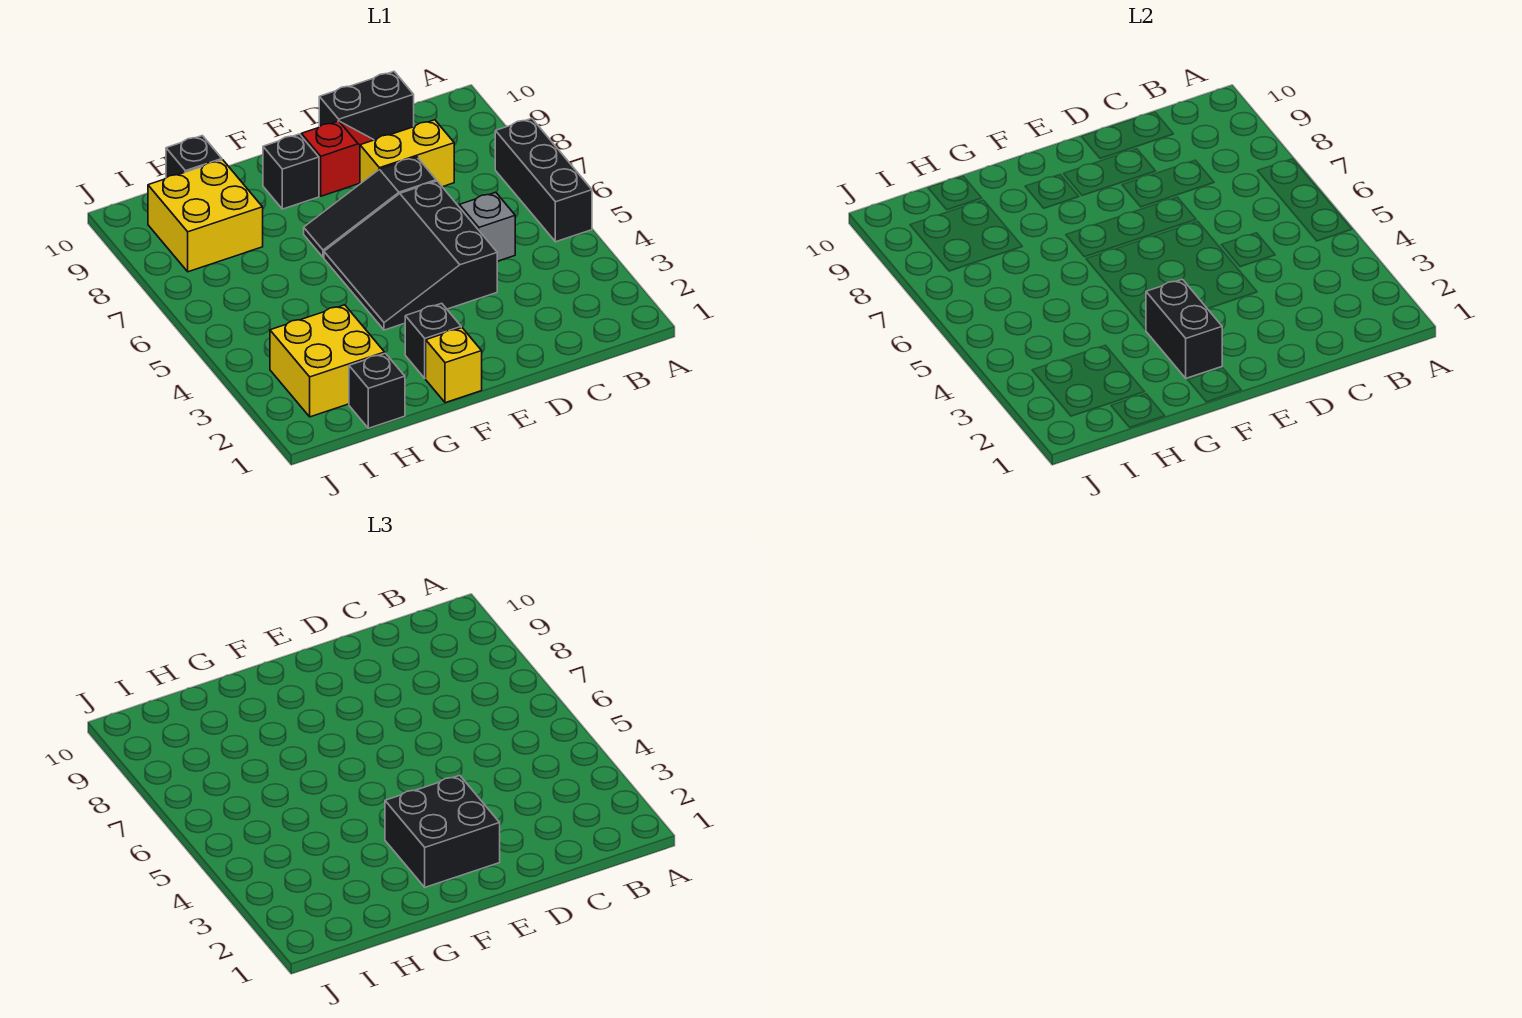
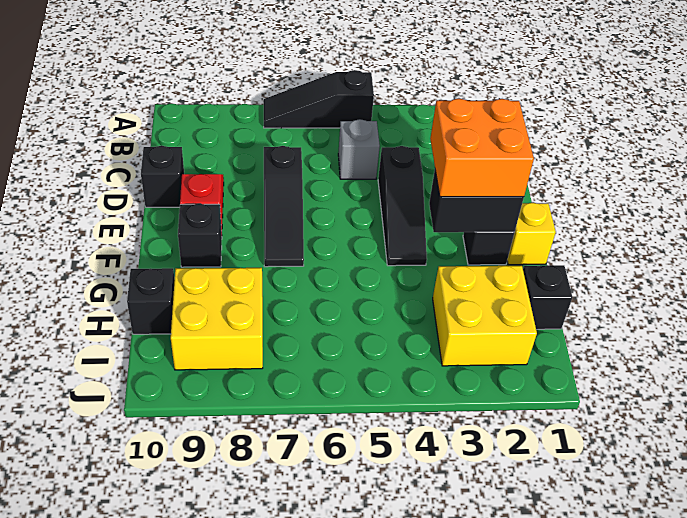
black 1x3 brick [495,118,592,242] -> black 1x3 slope [264,70,374,128]
yellow 1x2 brick [360,120,454,187] -> none
black 1x2 brick [319,72,414,140] -> black 1x1 brick [141,146,184,207]
black 3x3 slope [324,181,497,330] -> black 1x3 slope [378,146,427,266]
black 2x2 brick [385,775,500,887] -> orange 2x2 brick [430,99,534,197]

